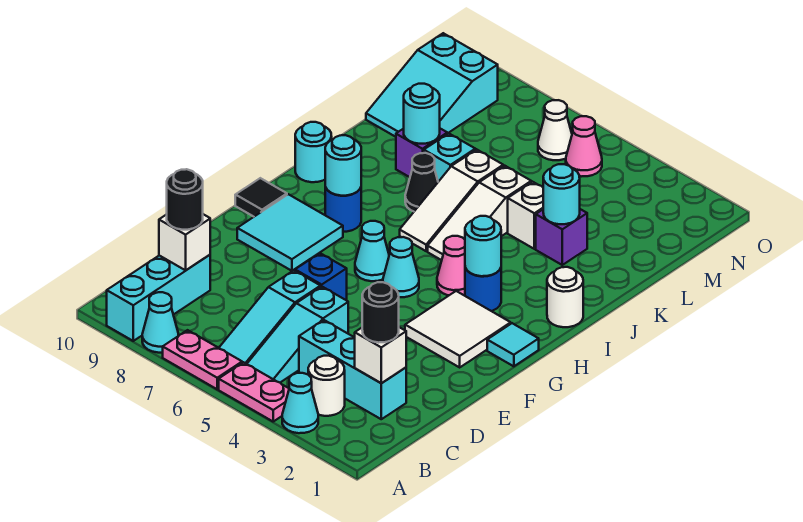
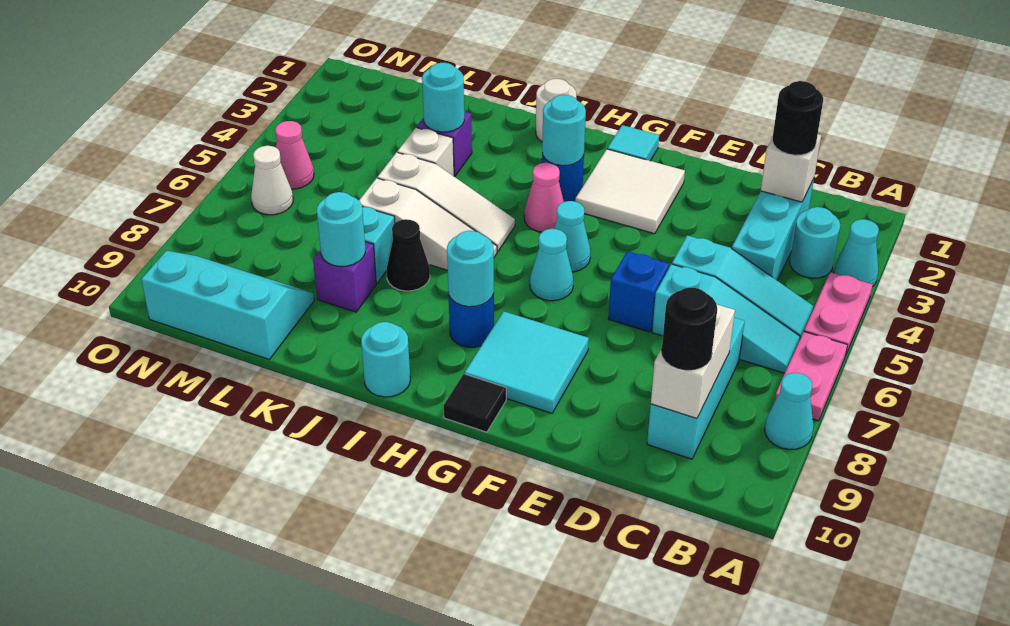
cyan 1x3 brick [107,255,210,341] -> cyan 1x3 brick turned to [647,318,745,459]
white 1x1 round brick [308,356,345,416] -> cyan 1x1 round brick [790,207,840,278]
white 1x1 brick [159,214,210,270] -> white 1x2 brick [651,305,735,418]
cyan 2x3 slope [366,33,498,137] -> cyan 2x3 slope turned to [141,251,314,359]

